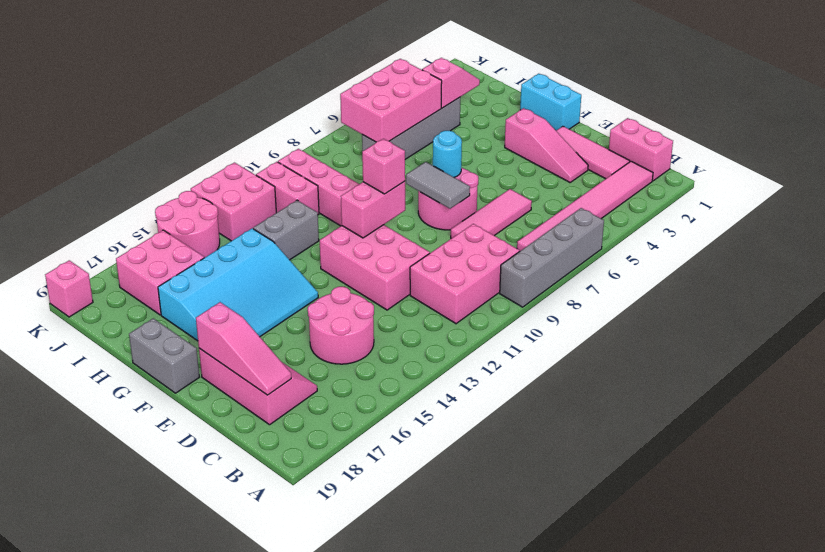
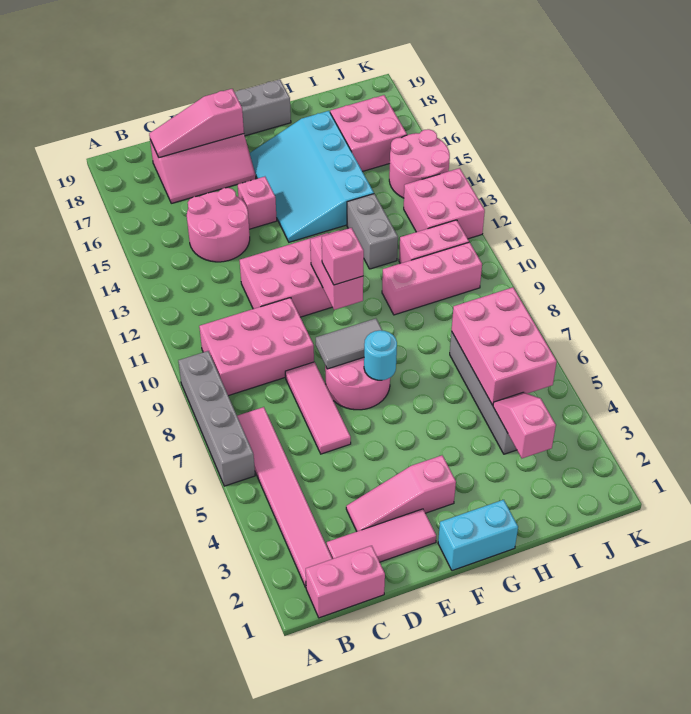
pink 2x3 brick [410,224,520,324] -> pink 2x3 brick turned to [199,298,314,396]
pink 1x2 slope [422,58,480,108] -> pink 1x2 slope turned to [493,392,556,458]
pink 1x1 brick [45,260,93,317] -> pink 1x1 brick moved to [238,177,277,229]

